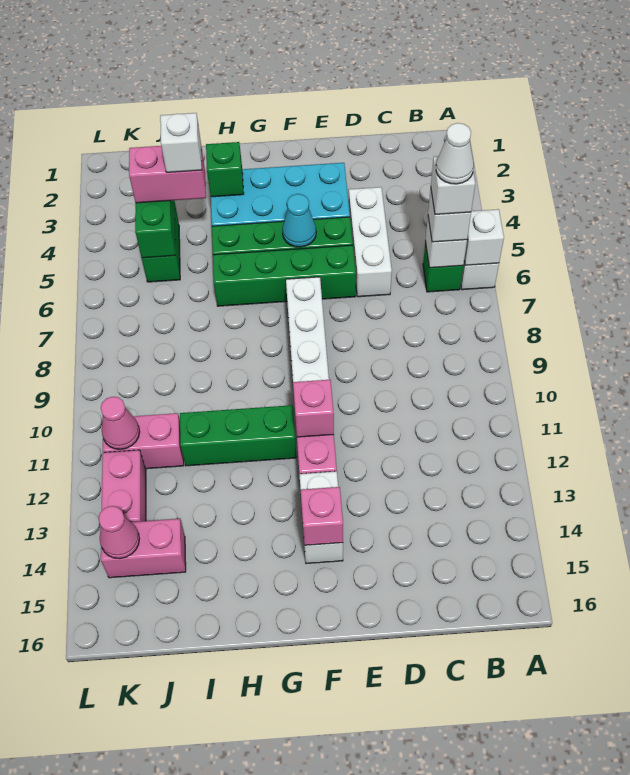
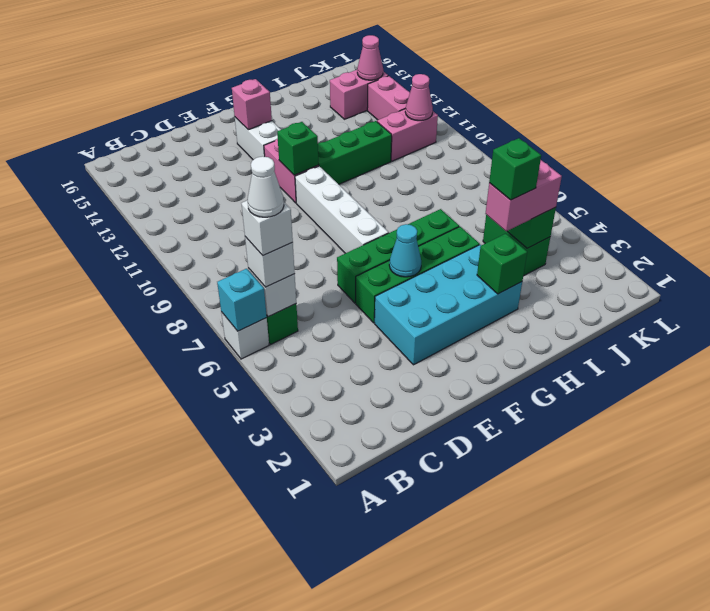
white 1x1 brick [464,209,504,265] -> cyan 1x1 brick [217,269,267,331]
white 1x3 brick [349,187,392,297] -> none
pink 1x1 brick [293,380,334,437] -> green 1x1 brick [277,122,319,175]
white 1x1 brick [160,113,202,172] -> green 1x1 brick [489,138,541,200]

